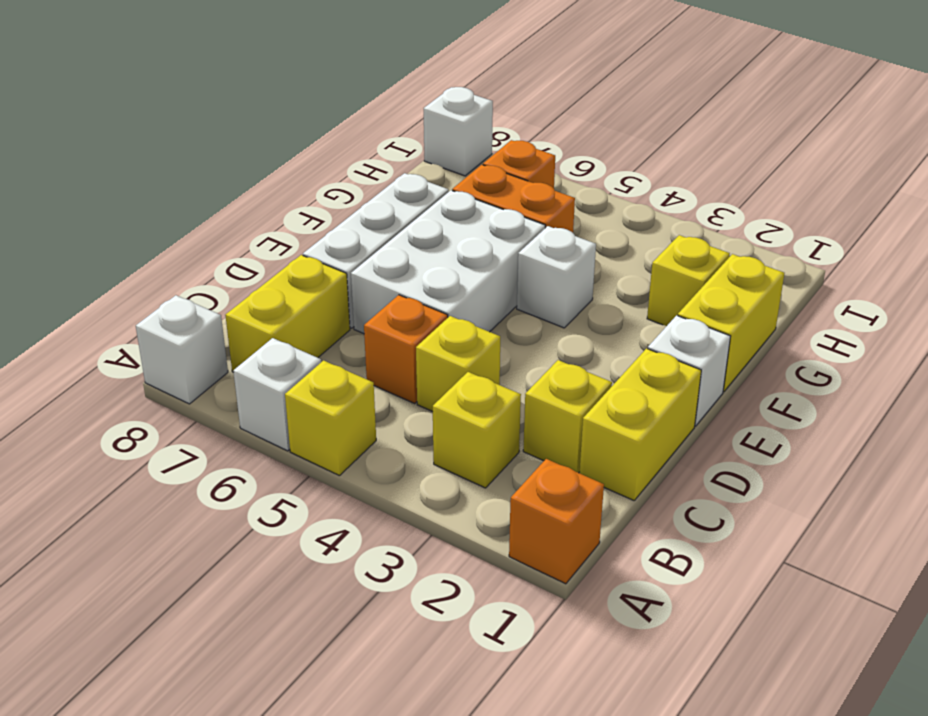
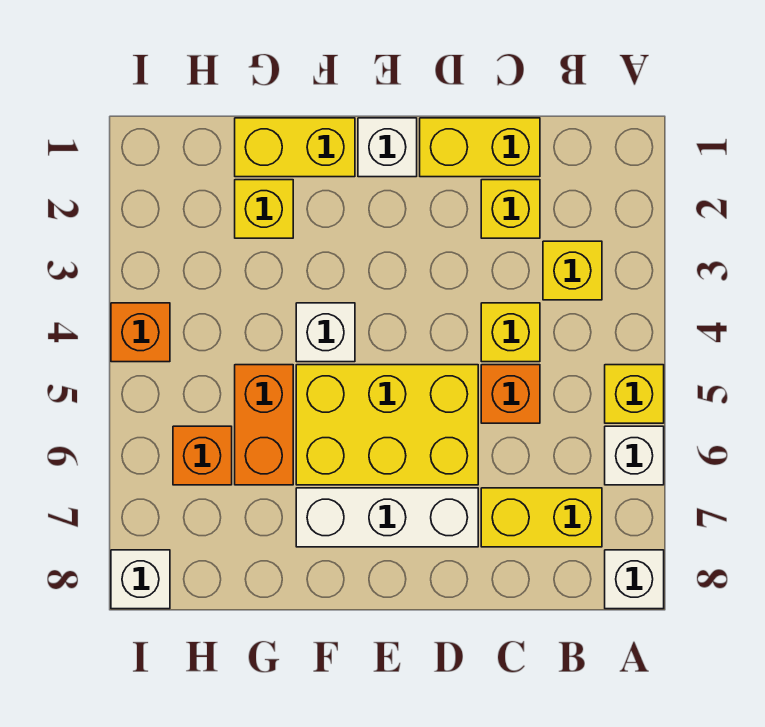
orange 1x1 brick [509,459,604,584] -> orange 1x1 brick moved to [111,303,170,362]
white 2x3 brick [351,190,545,334] -> yellow 2x3 brick [296,365,478,485]

